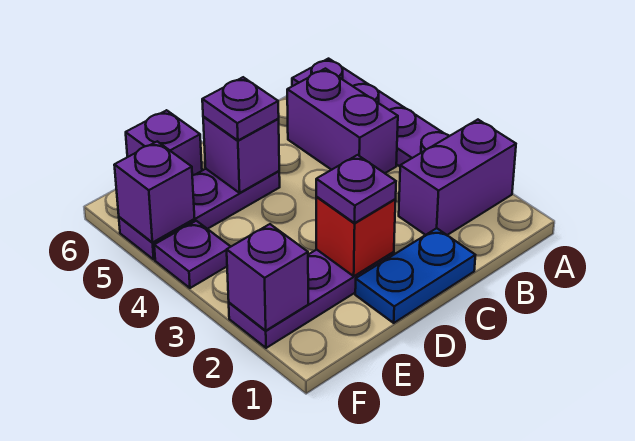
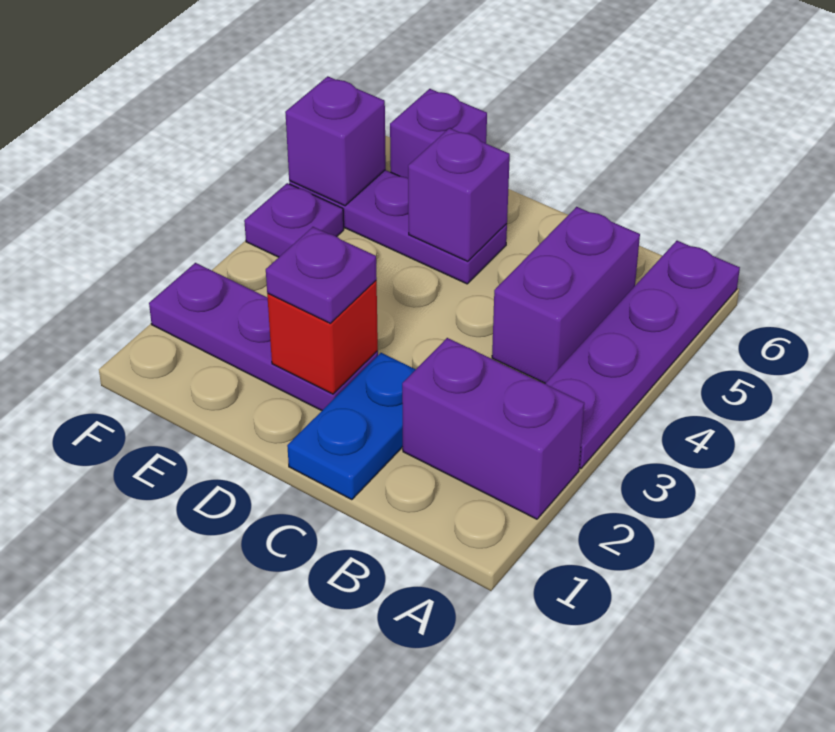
blue 1x2 plate [355,228,475,323] -> blue 1x2 plate turned to [287,353,416,500]
purple 1x1 plate [202,77,279,140] -> none
purple 1x1 brick [227,224,308,331] -> none

